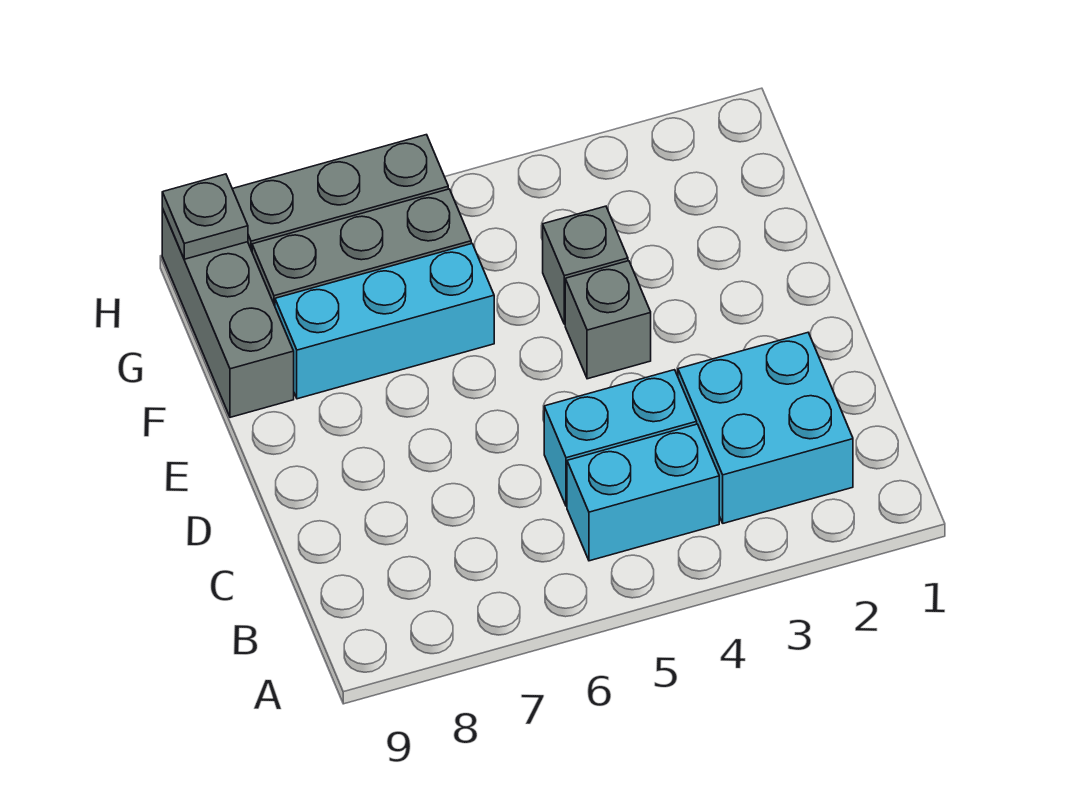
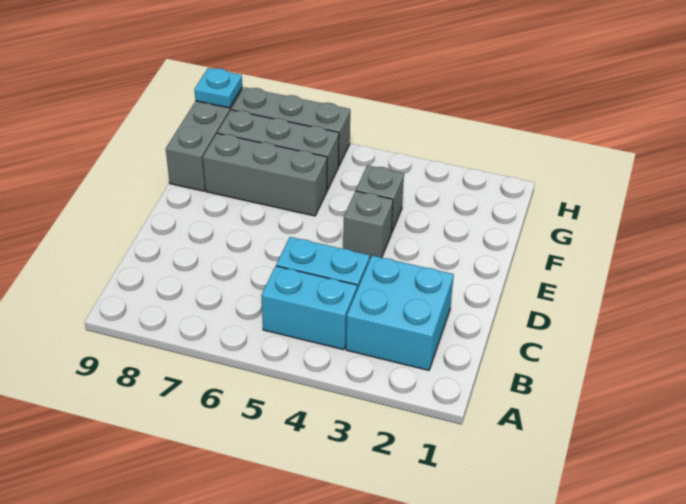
cyan 1x3 brick [275,244,494,399] -> grey 1x3 brick [203,133,327,216]
grey 1x1 plate [162,174,248,259] -> cyan 1x1 plate [194,68,242,108]

